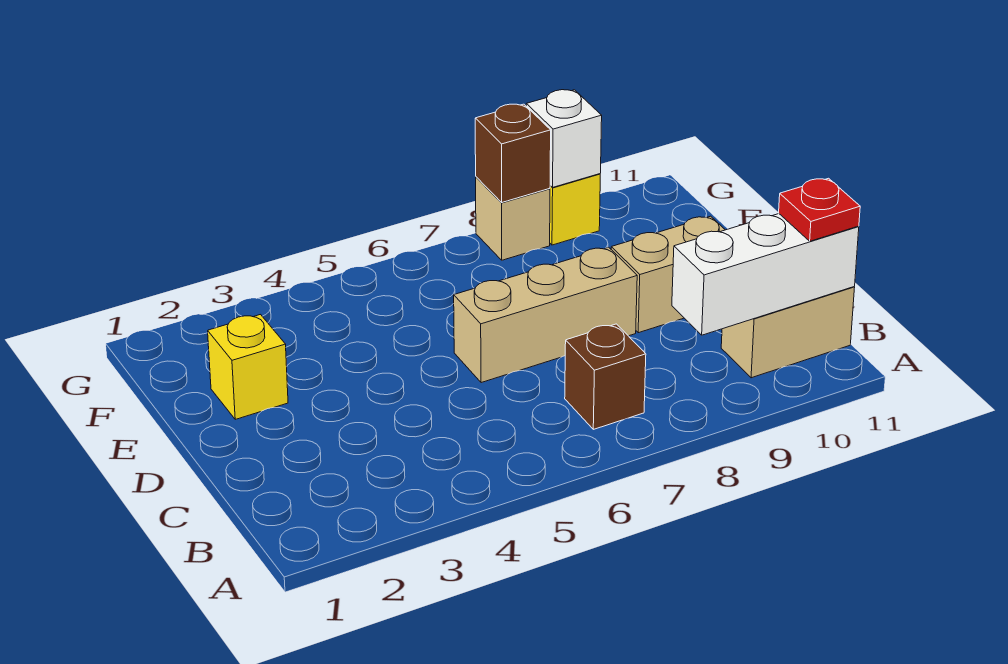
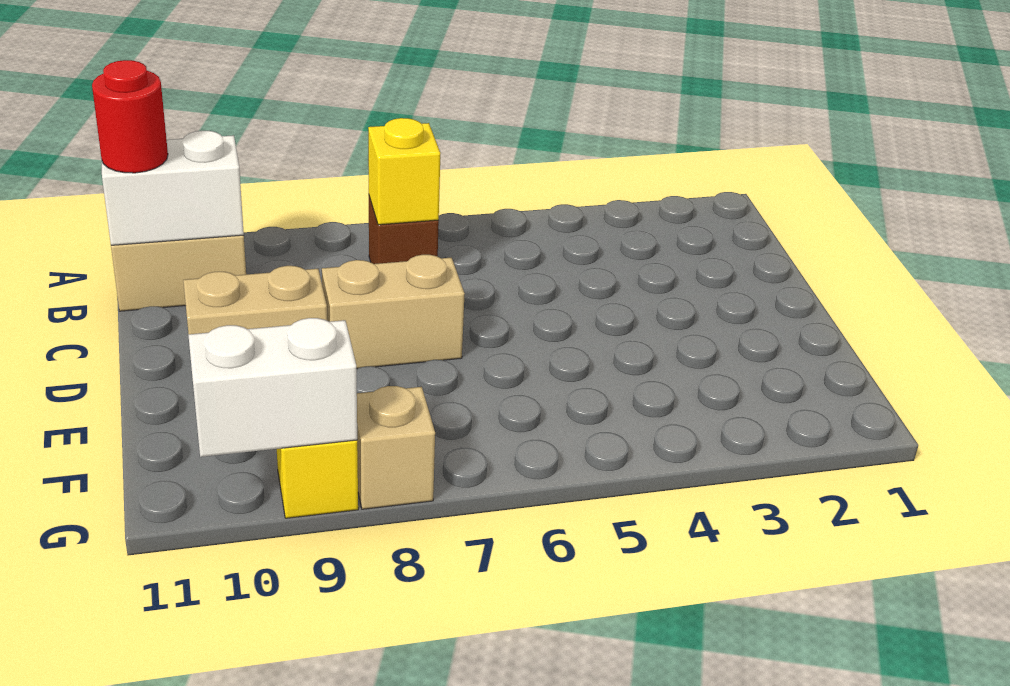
white 1x3 brick [672,214,859,335] -> white 1x2 brick [102,131,244,245]
red 1x1 plate [779,178,860,241] -> red 1x1 round brick [92,60,168,173]
tan 1x3 brick [454,247,637,383] -> tan 1x2 brick [322,255,465,369]
yellow 1x1 brick [208,315,288,419] -> yellow 1x1 brick moved to [368,118,440,225]
brown 1x1 brick [475,104,551,203] -> none
white 1x1 brick [526,90,602,188] -> white 1x2 brick [188,318,357,457]

